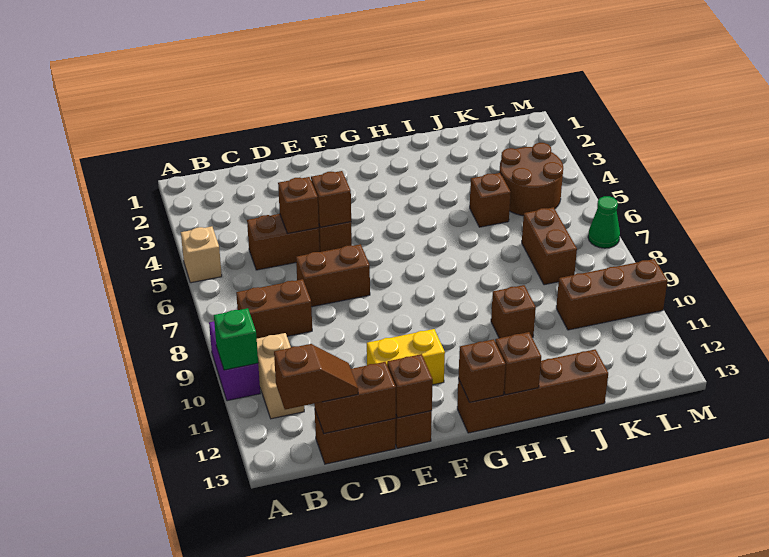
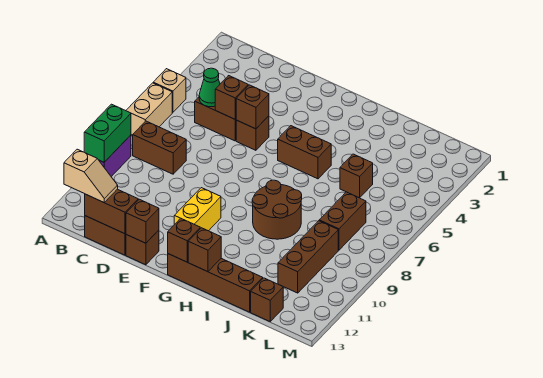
green 1x1 brick [214,308,258,370] -> green 1x2 brick [84,104,131,162]
tan 1x2 brick [257,333,304,419] -> tan 1x2 brick moved to [126,83,172,135]
brown 1x2 slope [274,344,358,410] -> tan 1x2 slope [64,149,118,203]
brown 1x2 brick [296,244,370,307] -> brown 1x2 brick moved to [278,126,331,179]
yellow 1x2 brick [367,329,445,385] -> yellow 1x2 brick turned to [174,188,221,231]
brown 1x1 brick [491,285,536,338] -> brown 1x1 brick moved to [251,278,283,321]
brown 2x2 round brick [499,143,563,216] -> brown 2x2 round brick moved to [252,180,302,239]
brown 1x3 brick [556,259,668,330] -> brown 1x3 brick turned to [278,221,338,293]
green 1x1 cone [588,196,620,248] -> green 1x1 cone moved to [199,68,220,107]

